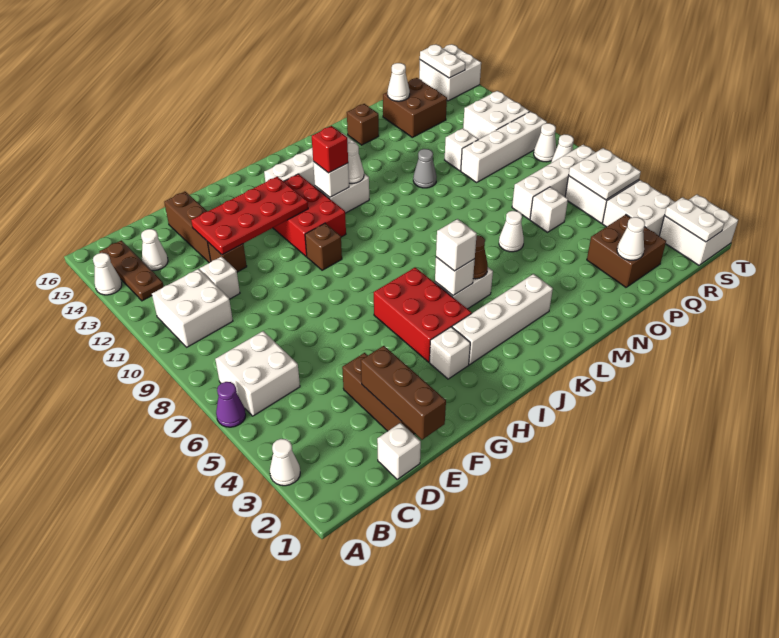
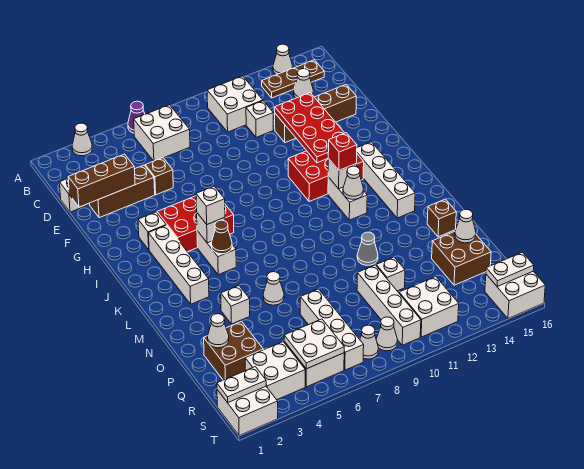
brown 1x1 brick [305,223,342,270] -> brown 1x1 brick moved to [145,158,173,195]
white 1x1 brick [530,187,568,232] -> white 1x1 brick moved to [221,286,250,324]

